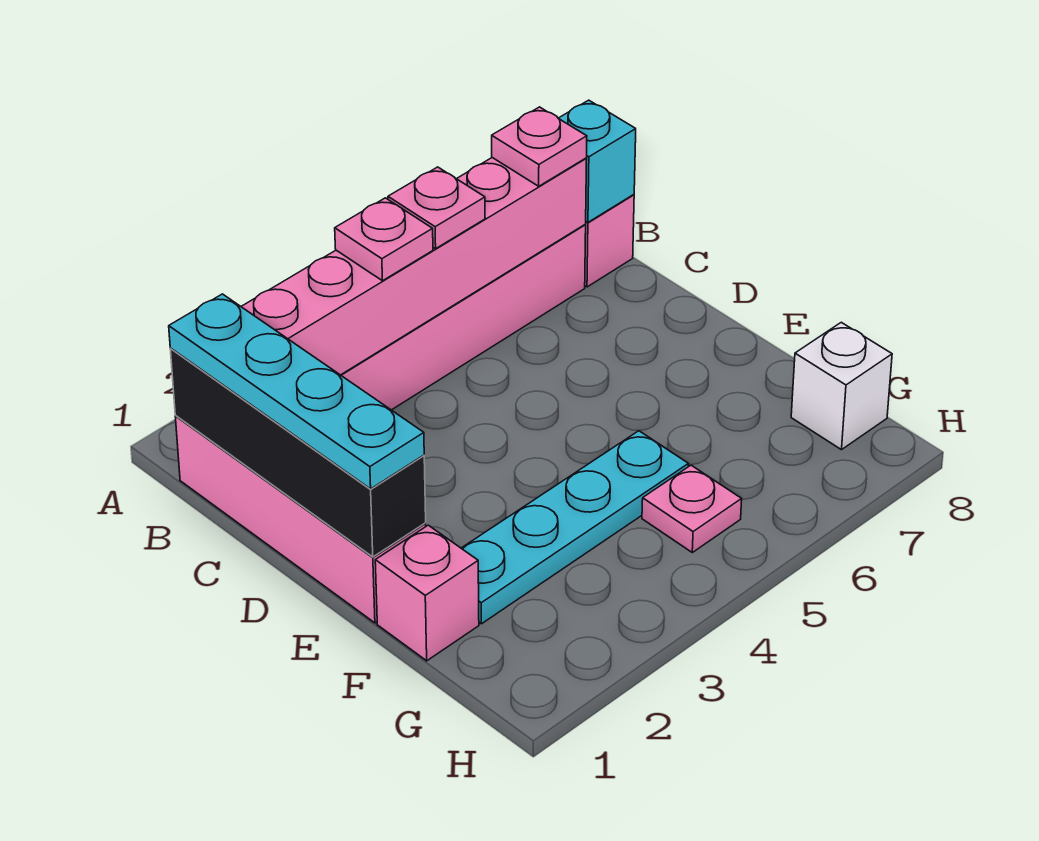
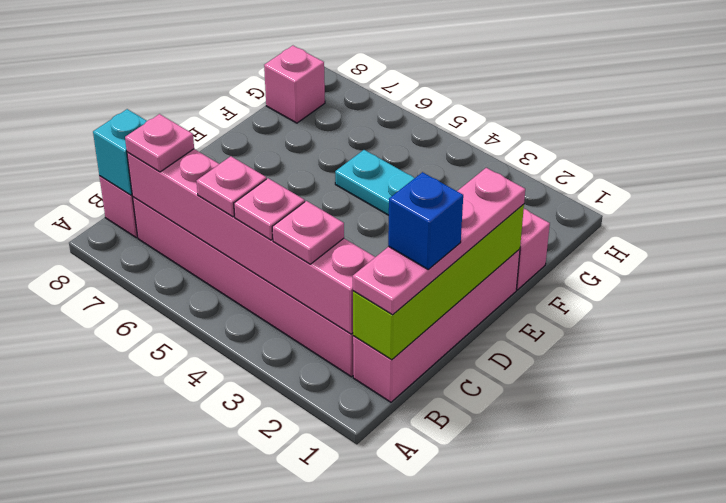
black 1x4 brick [170,349,426,557] -> lime 1x4 brick [353,204,524,360]
cyan 1x4 plate [169,294,424,489] -> pink 1x4 plate [353,168,525,315]
none -> blue 1x1 brick [388,172,463,270]
pink 1x1 plate [642,465,742,552] -> pink 1x1 plate moved to [272,201,344,264]
white 1x1 brick [791,322,892,450] -> pink 1x1 brick [264,46,325,123]

